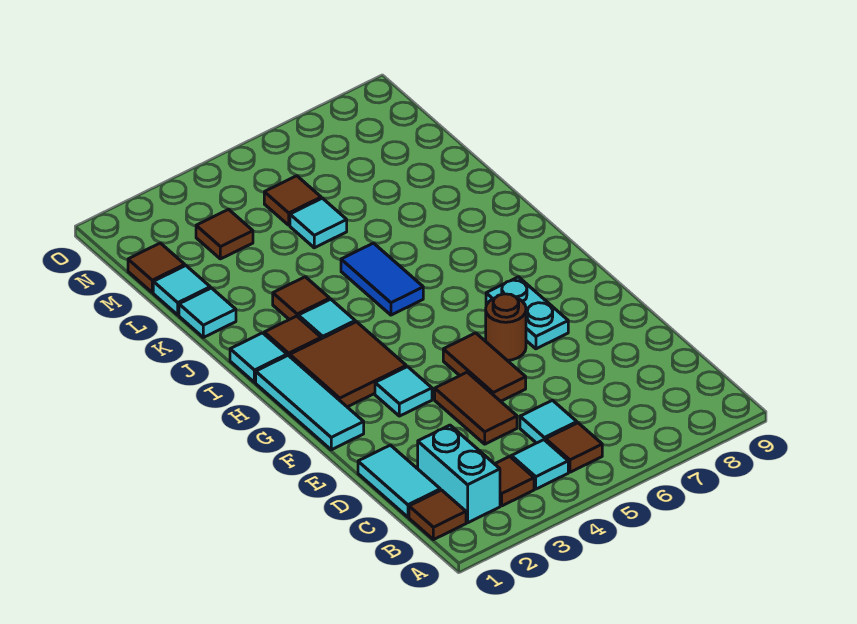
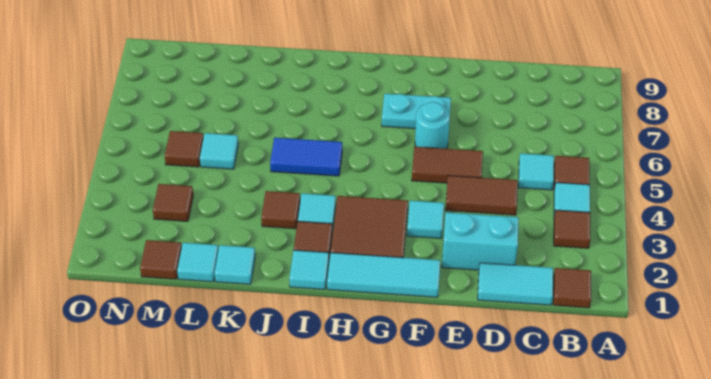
cyan 1x2 brick [418,425,500,523] -> cyan 1x2 brick moved to [442,212,519,270]
brown 1x1 round brick [486,294,526,360] -> cyan 1x1 round brick [415,102,450,149]

